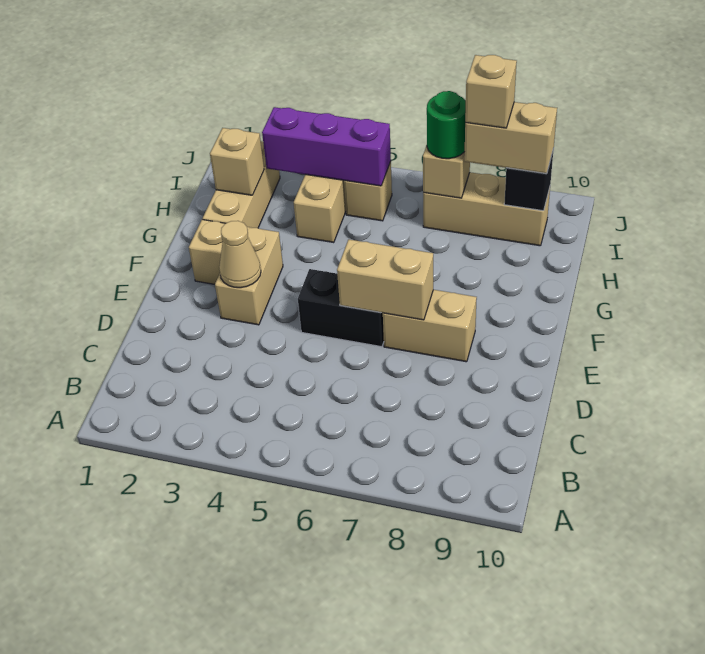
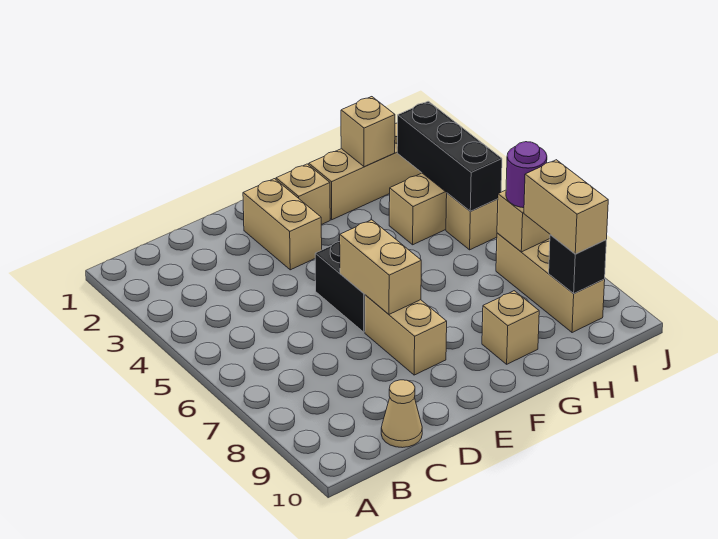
tan 1x2 brick [215,227,283,325] -> tan 1x2 brick turned to [243,179,322,270]
tan 1x1 cone [219,221,261,288] -> tan 1x1 cone moved to [381,380,422,448]
purple 1x3 brick [262,107,391,186] -> black 1x3 brick [397,101,502,211]
green 1x1 round brick [427,91,466,159] -> purple 1x1 round brick [506,142,547,208]
tan 1x1 brick [465,55,517,128] -> tan 1x1 brick moved to [482,291,539,364]

